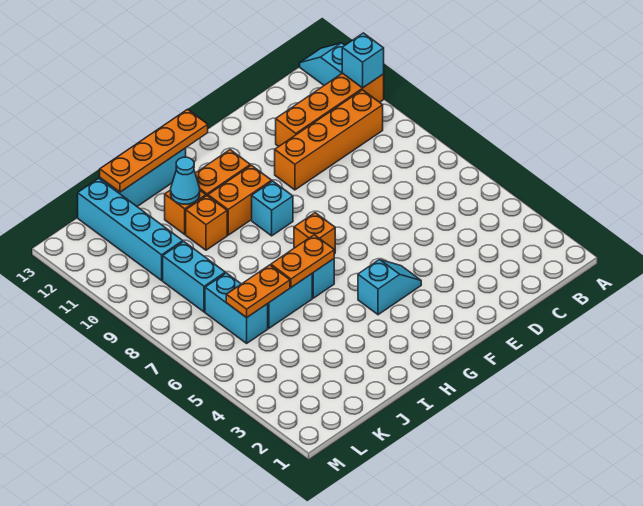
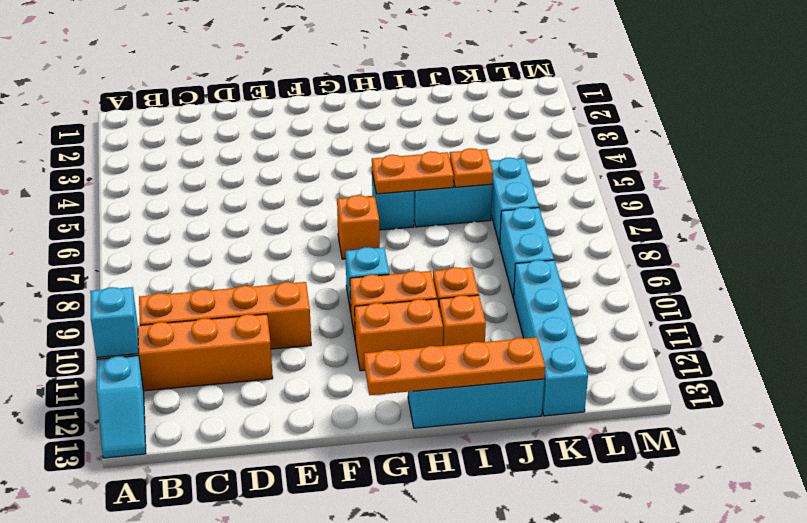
cyan 1x2 slope [358,260,421,315] -> none
cyan 1x1 cone [171,157,200,204] -> none
orange 1x2 plate [226,265,290,318] -> orange 1x1 plate [450,148,493,187]

